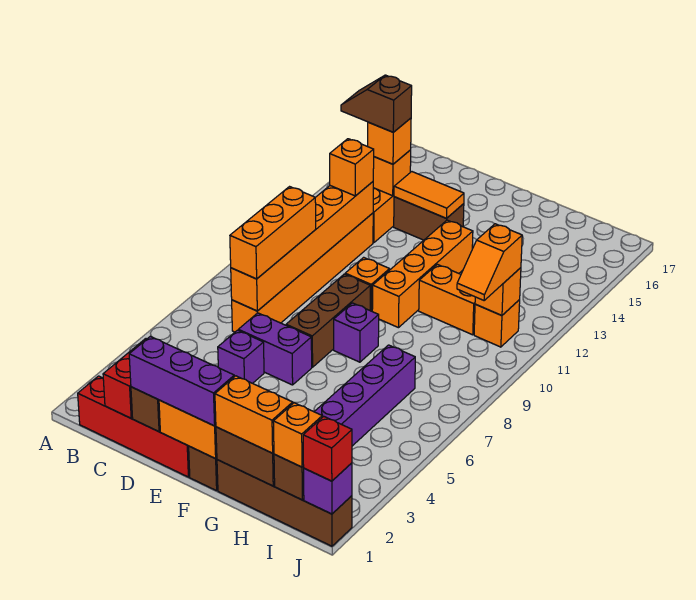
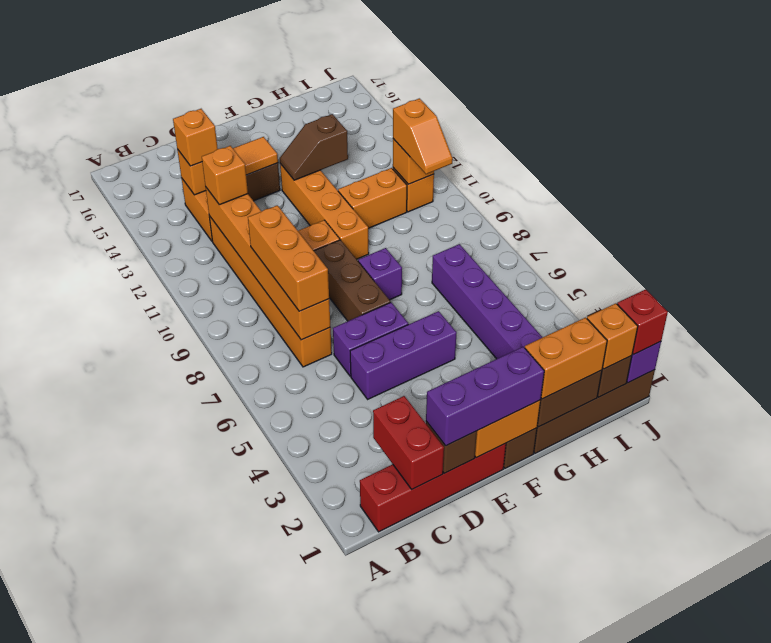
brown 1x2 slope [341,75,412,132] -> brown 1x2 slope moved to [280,114,348,180]
purple 1x1 brick [218,330,264,383] -> purple 1x3 brick [350,311,457,399]

